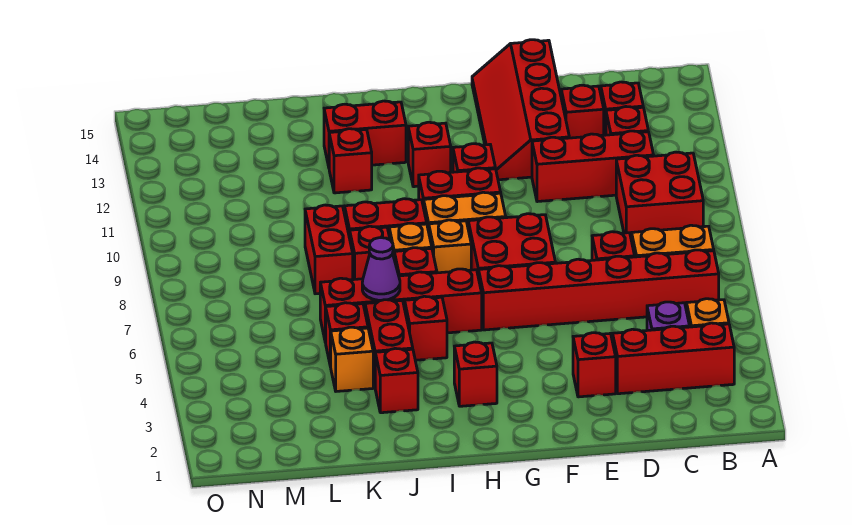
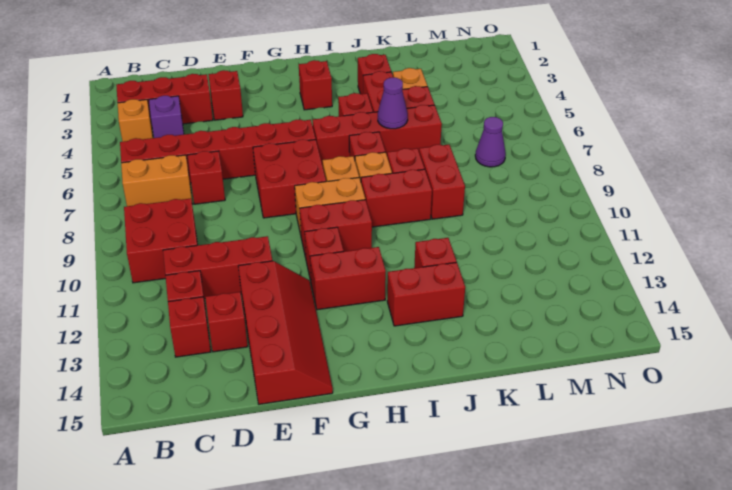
red 1x1 brick [408,122,451,187] -> red 1x2 brick [310,247,386,310]
none -> purple 1x1 cone [475,117,506,167]

